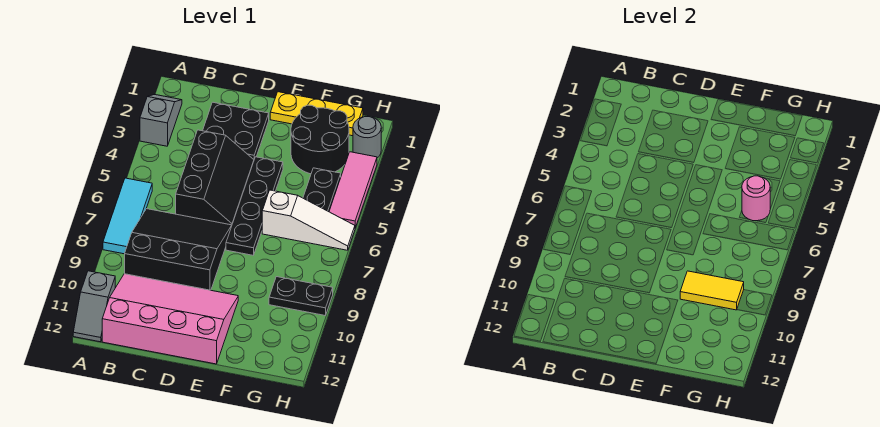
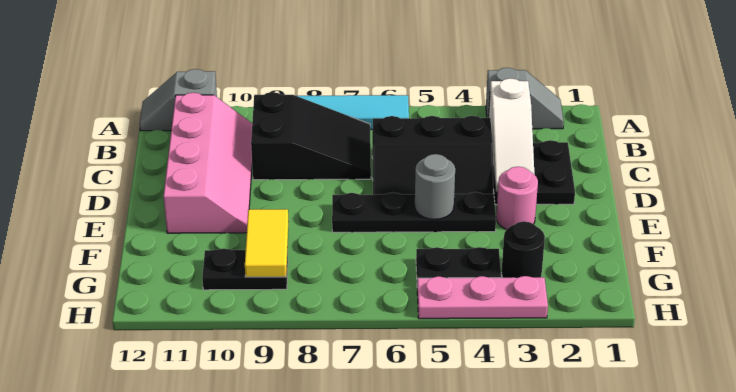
black 3x3 slope [125,209,232,290] -> black 2x3 slope [251,92,371,180]
pink 3x4 slope [102,274,238,364] -> pink 2x4 slope [164,93,252,233]
yellow 1x3 plate [270,92,363,136] -> none
black 2x2 round brick [291,105,349,174] -> black 1x1 round brick [501,221,545,278]
white 1x3 slope [262,190,355,250] -> white 1x3 slope moved to [489,78,535,192]
pink 1x1 round brick [742,176,770,221] -> pink 1x1 round brick moved to [496,167,538,229]
black 1x2 plate [269,277,333,315] -> black 1x2 plate turned to [202,248,288,290]
grey 1x1 round brick [353,117,381,158] -> grey 1x1 round brick moved to [415,154,455,219]
pink 1x3 tile [329,152,377,228] -> pink 1x3 plate [417,276,548,319]

